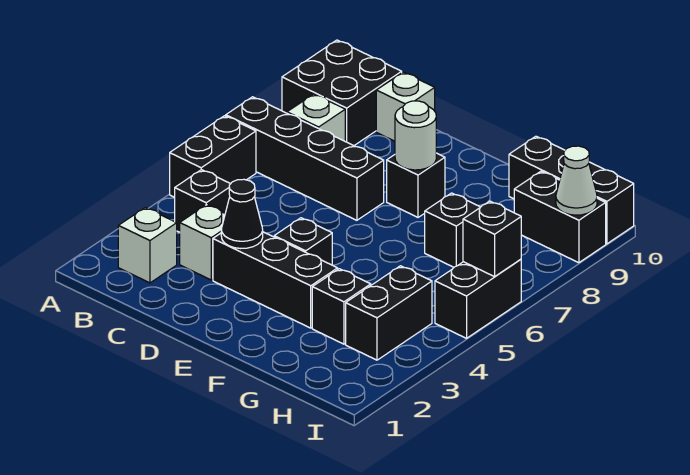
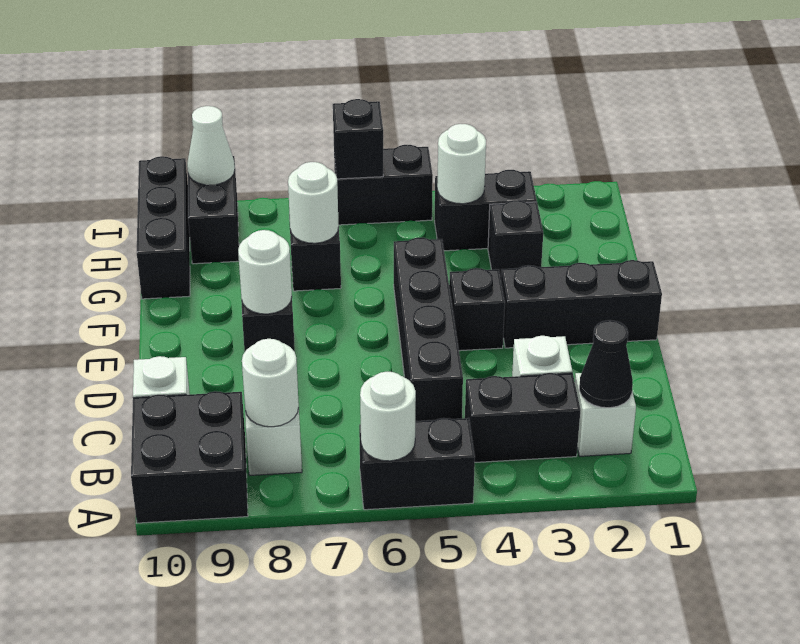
none -> white 1x1 round brick [360,372,416,461]
black 1x4 brick [226,97,384,220] -> black 1x4 brick moved to [394,238,463,421]
black 1x1 brick [175,170,230,232] -> black 1x2 brick [465,373,581,462]
none -> white 1x1 round brick [242,339,299,427]
black 1x3 brick [213,232,338,328] -> black 1x3 brick turned to [501,260,662,348]
black 1x1 cone [221,179,263,249] -> black 1x1 cone moved to [579,320,633,408]
none -> white 1x1 round brick [288,162,339,243]
none -> white 1x1 round brick [437,124,486,204]

